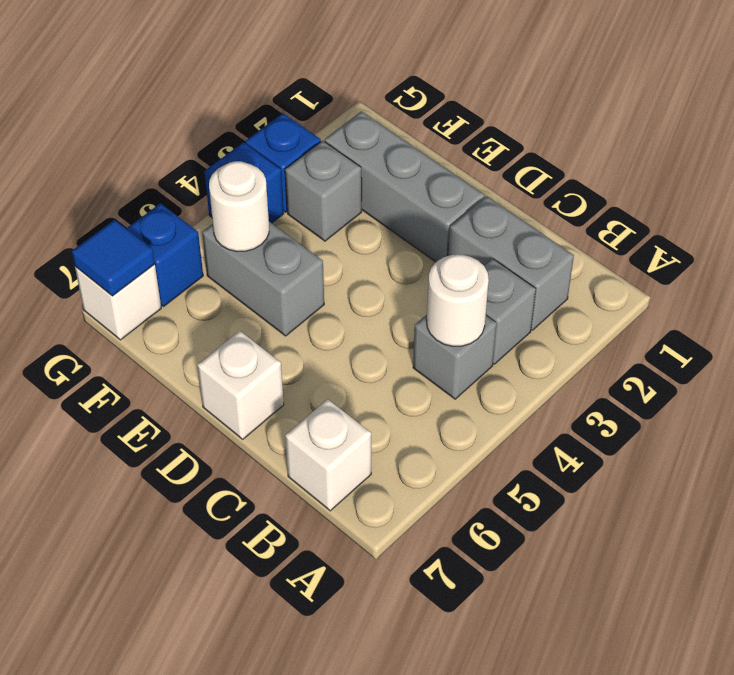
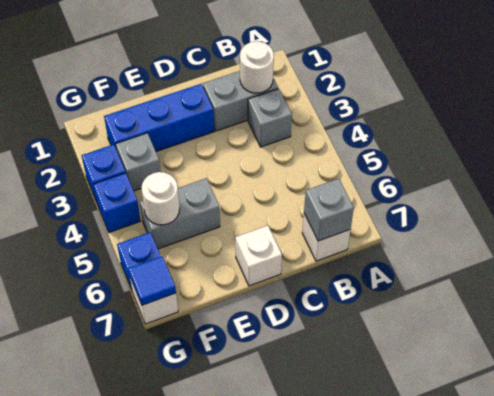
grey 1x1 brick [413,315,497,399] -> grey 1x1 brick moved to [304,179,354,241]
white 1x1 round brick [427,254,489,346] -> white 1x1 round brick moved to [240,41,274,93]
grey 1x3 brick [325,112,485,262] -> blue 1x3 brick [104,84,214,152]

